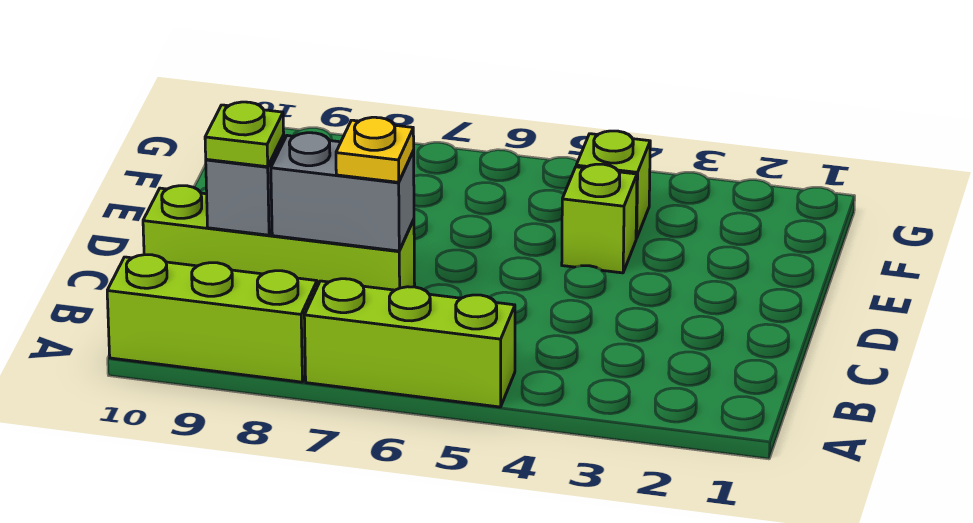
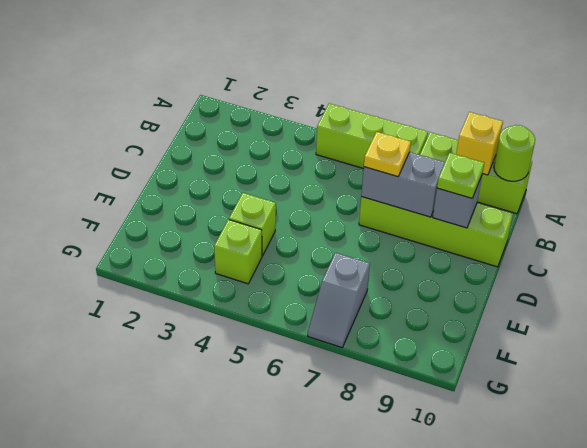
none -> yellow 1x1 brick [456,112,503,175]
none -> lime 1x1 round brick [494,125,535,181]
none -> grey 1x2 slope [308,253,370,348]

